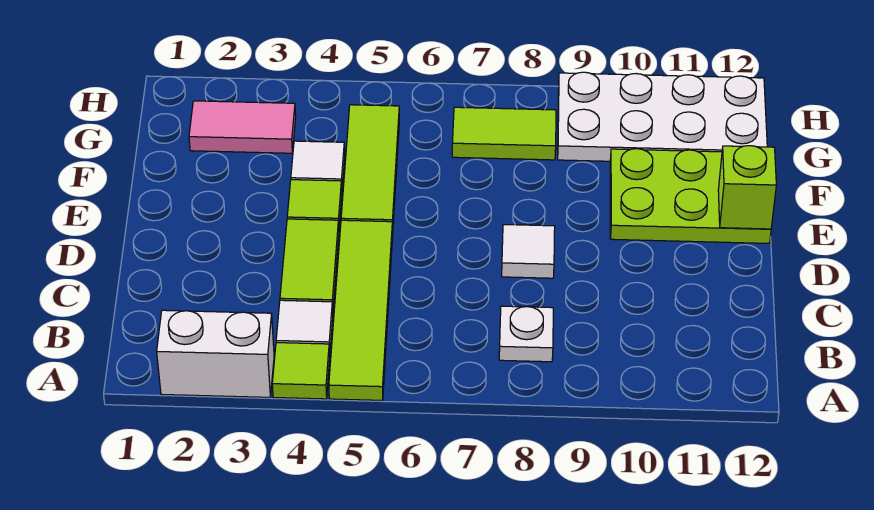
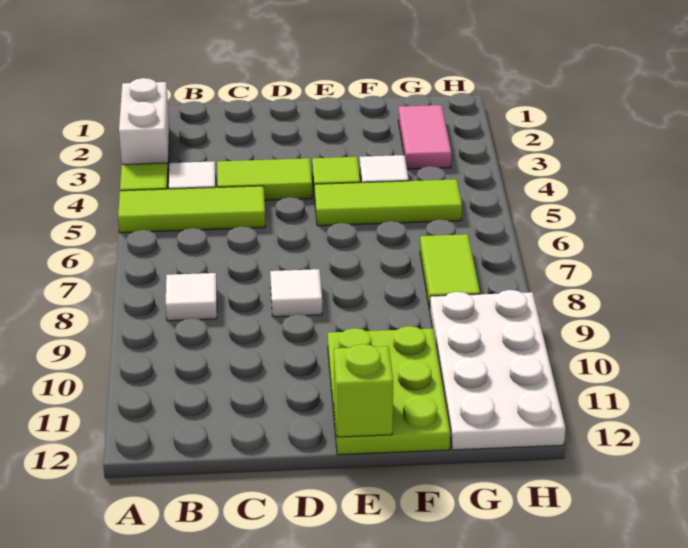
lime 1x4 tile [329,220,393,400] -> lime 1x3 tile [118,186,265,233]
white 1x1 plate [499,306,553,362] -> white 1x1 tile [166,273,217,321]

